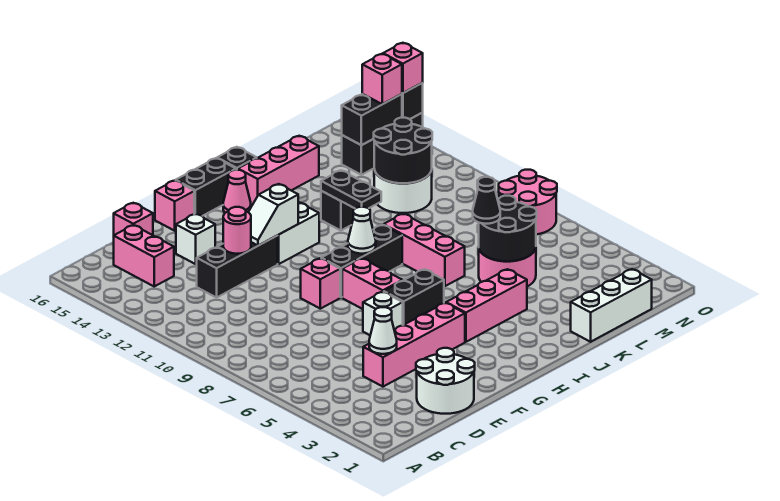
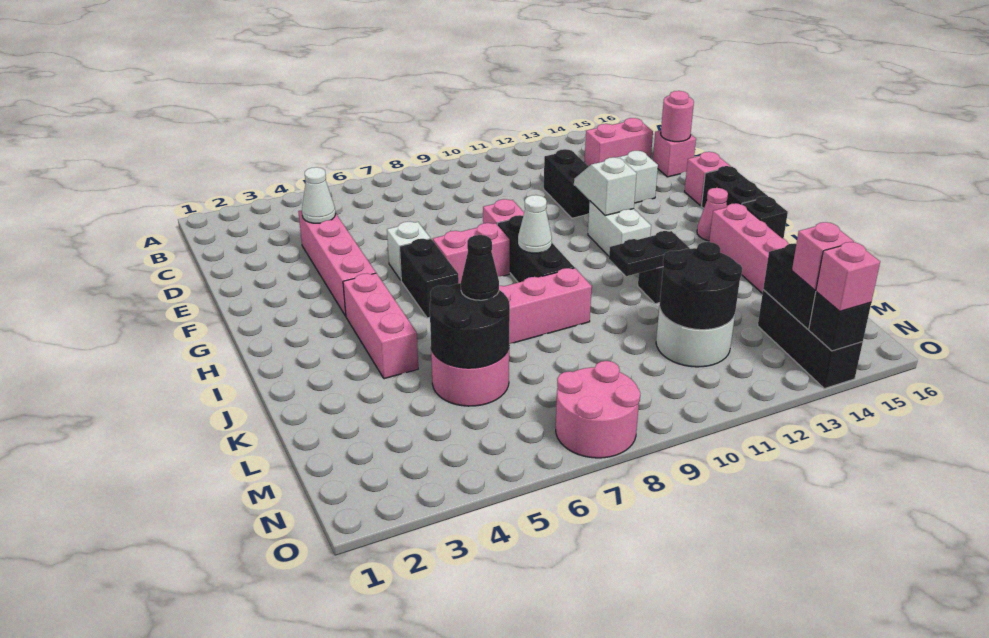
white 2x2 round brick [416,348,475,414] -> none
black 1x3 brick [197,236,278,298] -> black 1x2 brick [544,149,590,218]
pink 1x1 round brick [223,207,251,254] -> pink 1x1 round brick moved to [661,91,694,142]
white 1x3 brick [571,269,652,342] -> none

